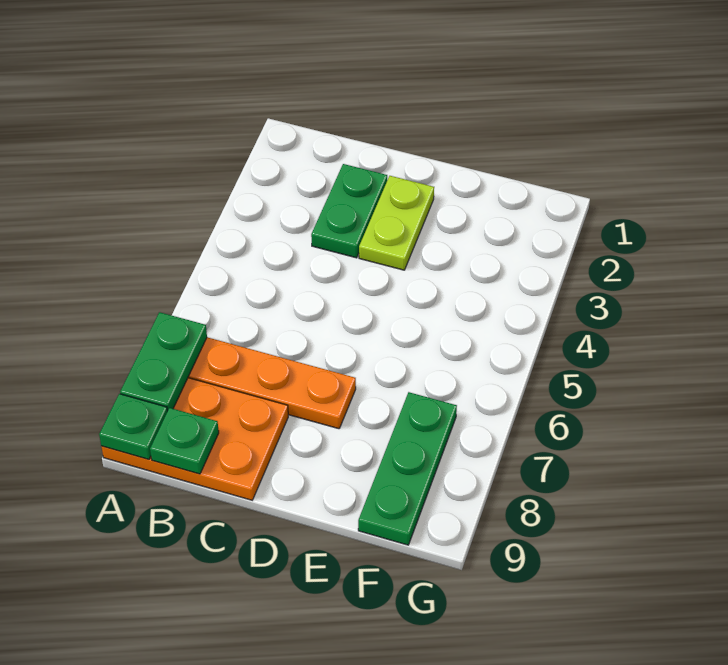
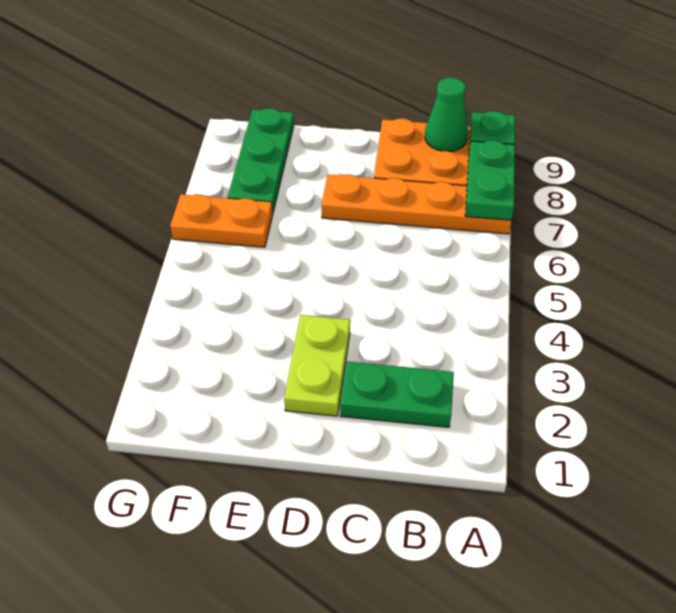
green 1x1 plate [150,408,219,474] -> green 1x1 cone [425,78,468,151]
green 1x2 plate [311,164,387,258] -> green 1x2 plate turned to [340,362,454,427]
none -> orange 1x2 plate [170,194,273,247]

